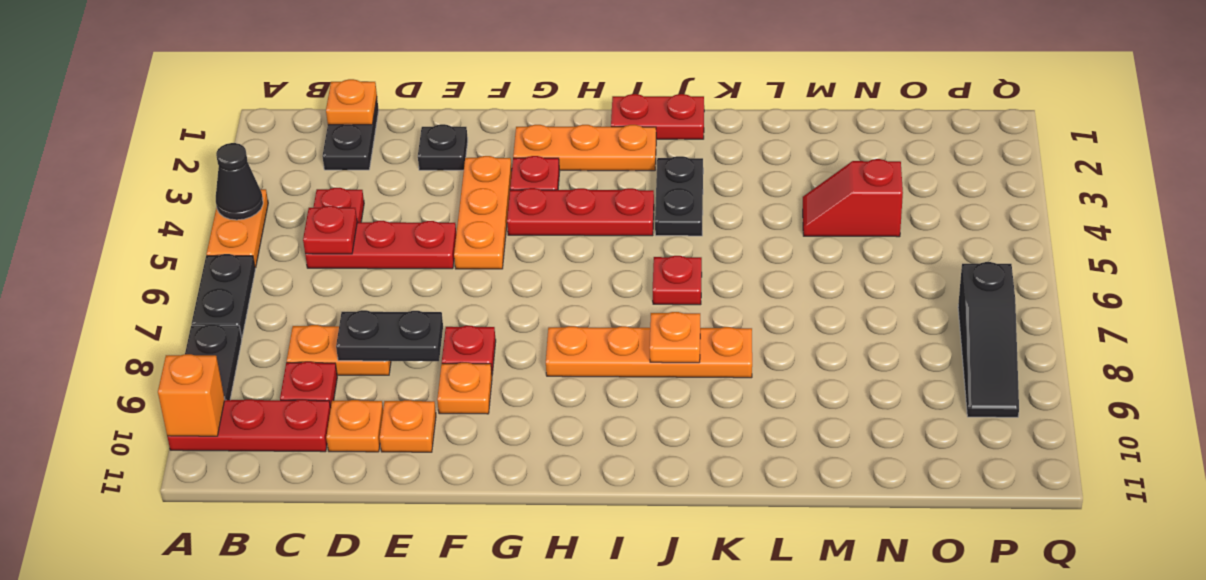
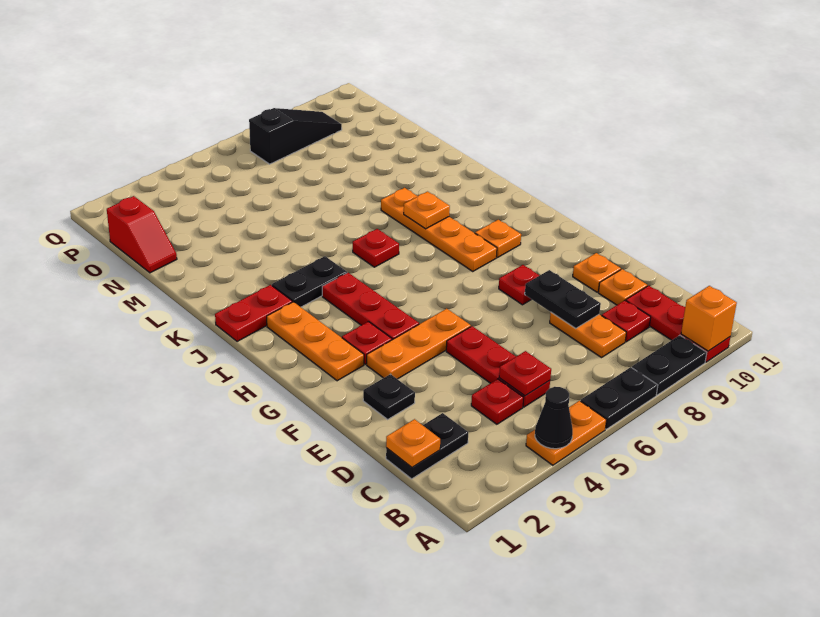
orange 1x1 plate [437,363,492,414] -> orange 1x1 plate moved to [475,220,521,258]
red 1x2 plate [611,94,704,139] -> red 1x2 plate turned to [215,285,292,342]
red 1x2 slope [803,159,903,237] -> red 1x2 slope moved to [107,196,177,273]

